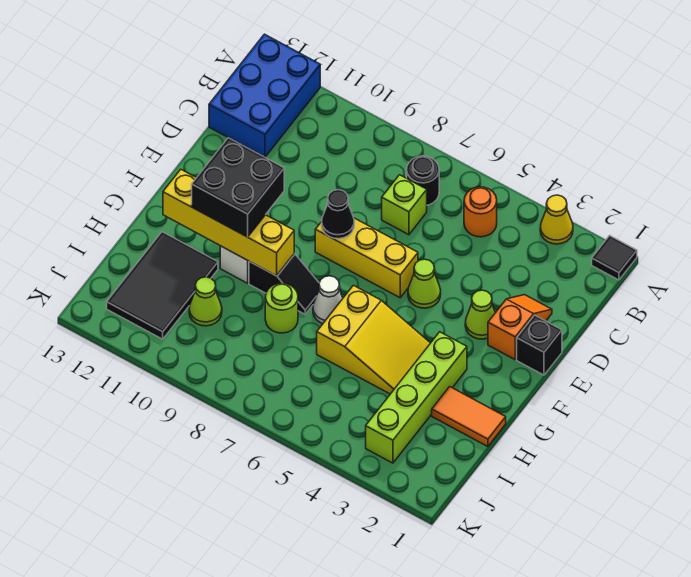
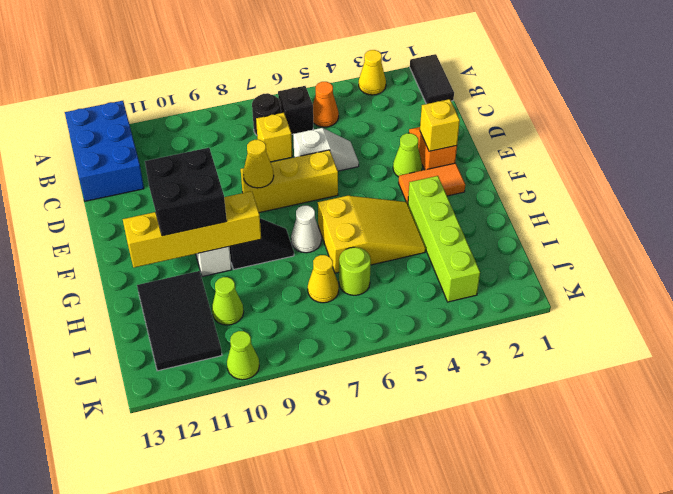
black 1x1 tile [592,236,637,280] -> black 1x2 tile [410,54,454,104]
orange 1x1 round brick [464,187,497,237] -> orange 1x1 cone [313,82,339,127]
lime 1x1 brick [382,175,427,235] -> yellow 1x1 brick [256,113,292,162]
none -> white 1x2 slope [293,128,359,171]
black 1x1 brick [517,315,562,375] -> black 1x1 brick moved to [278,86,313,134]
none -> yellow 1x1 brick [420,99,460,151]
lime 1x1 cone [408,259,441,308] -> lime 1x1 cone moved to [227,331,259,380]
black 1x1 cone [322,190,354,239] -> yellow 1x1 cone [243,140,274,188]
orange 1x2 tile [432,387,506,447] -> orange 1x2 tile moved to [399,163,465,204]
lime 1x1 round brick [265,283,298,333] -> lime 1x1 round brick moved to [339,247,371,295]
none -> yellow 1x1 cone [308,255,339,303]

